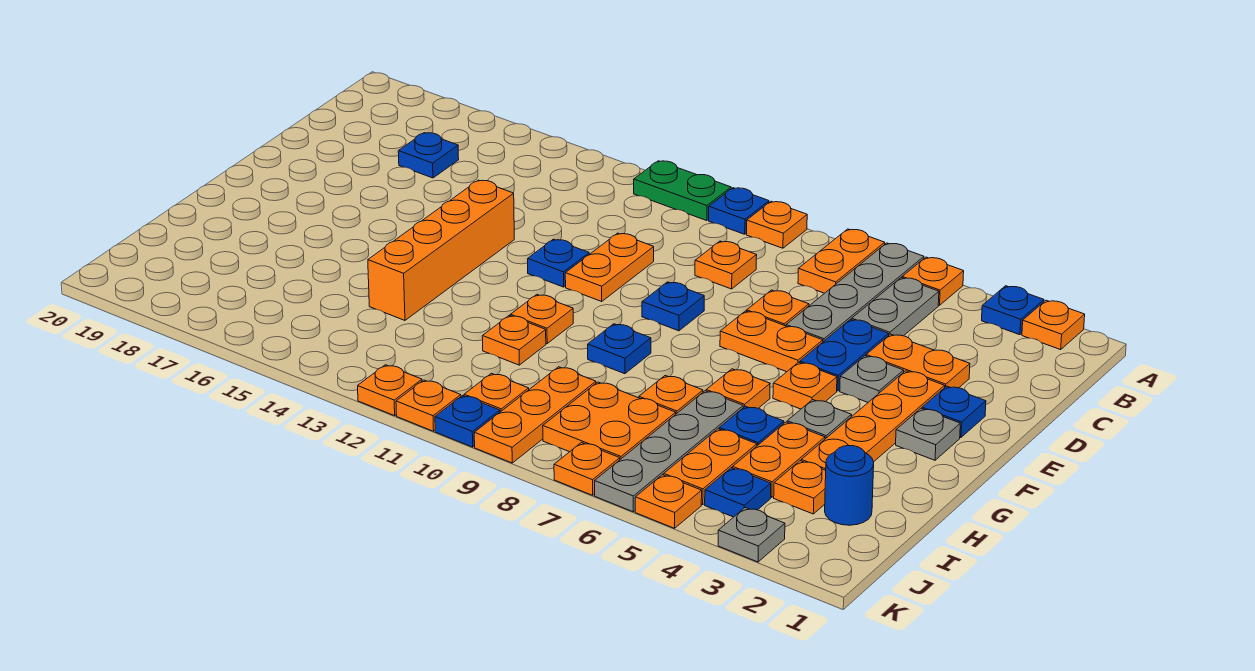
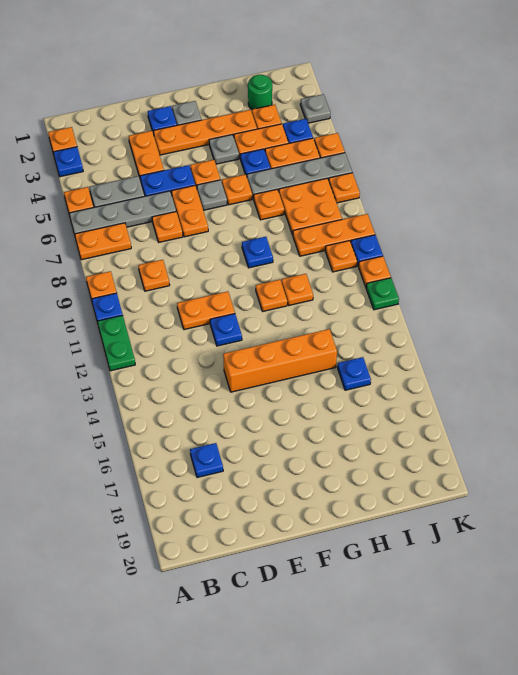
grey 1x1 plate [840,356,904,402] -> grey 1x1 plate moved to [197,180,227,210]
blue 1x1 plate [642,282,704,331] -> blue 1x1 plate moved to [338,357,371,390]
blue 1x1 round brick [825,446,874,525] -> green 1x1 round brick [248,75,272,109]
orange 1x1 plate [358,365,422,416] -> green 1x1 plate [366,278,399,310]

